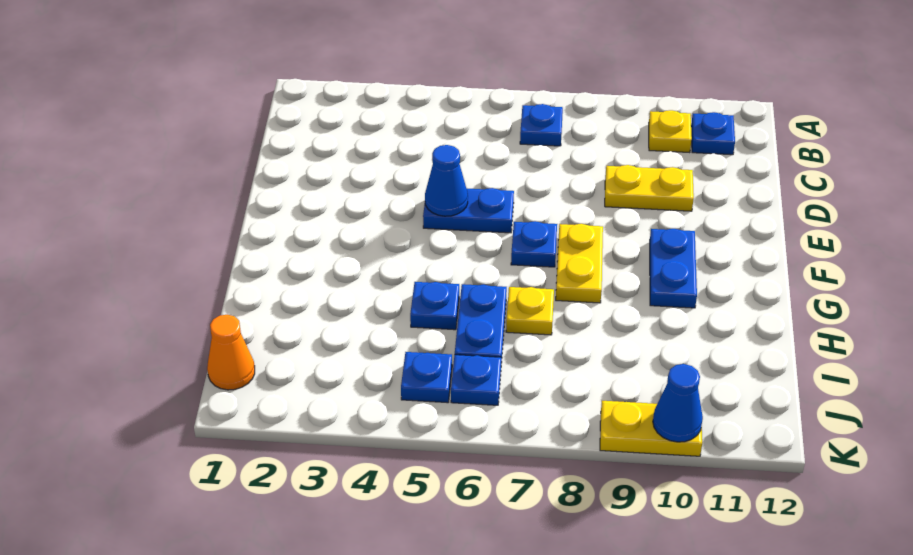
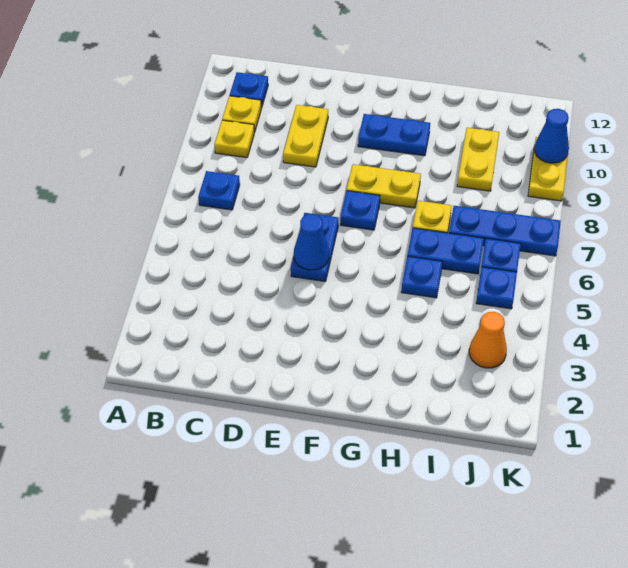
none -> yellow 1x1 plate [214,120,254,158]
none -> blue 1x3 plate [449,206,561,256]
none -> yellow 1x2 plate [457,128,499,191]
orange 1x1 cone [207,315,255,390] -> orange 1x1 cone moved to [469,312,507,368]

